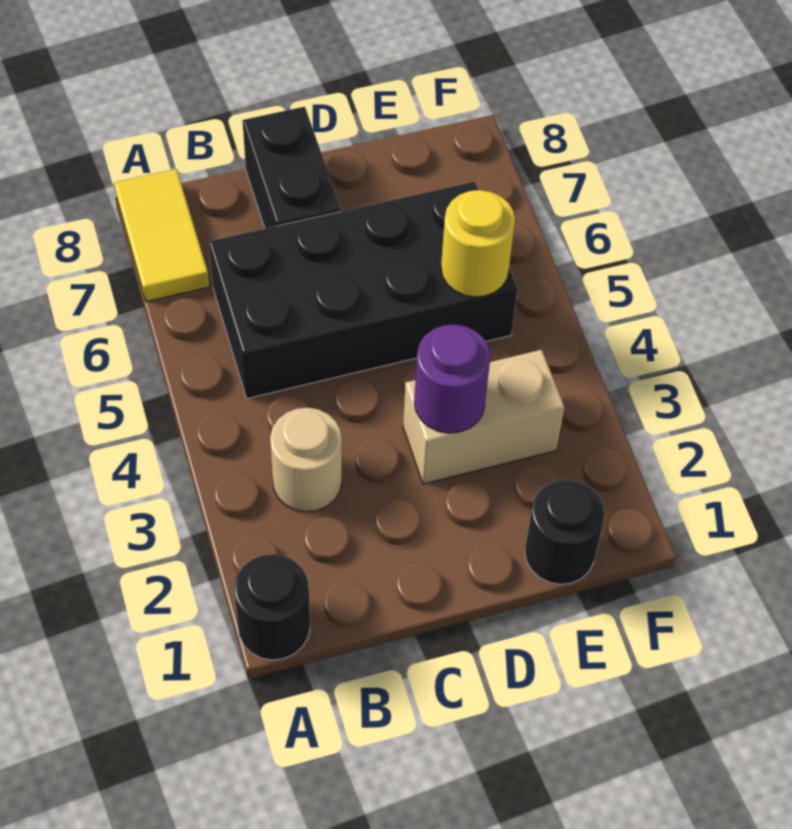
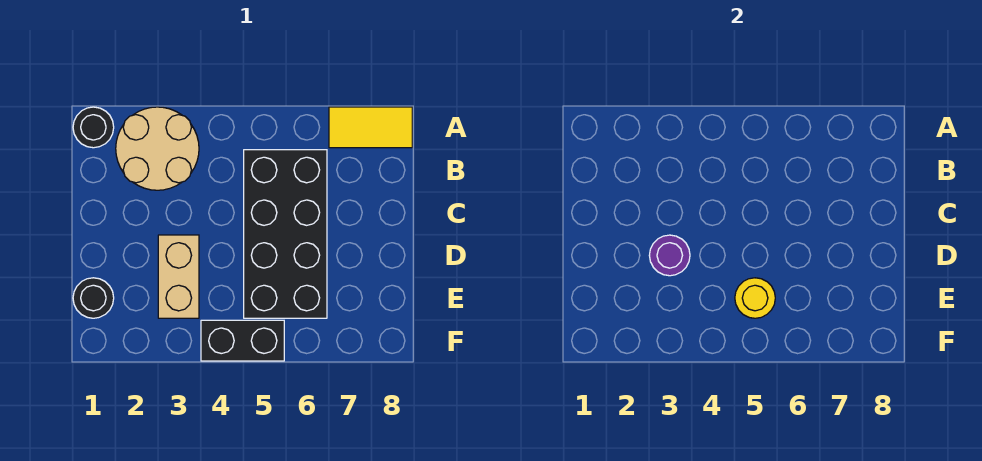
tan 1x1 round brick [270,408,342,512] -> tan 2x2 round brick [116,107,199,190]
black 1x2 brick [242,107,341,229] -> black 1x2 brick moved to [201,320,284,361]

